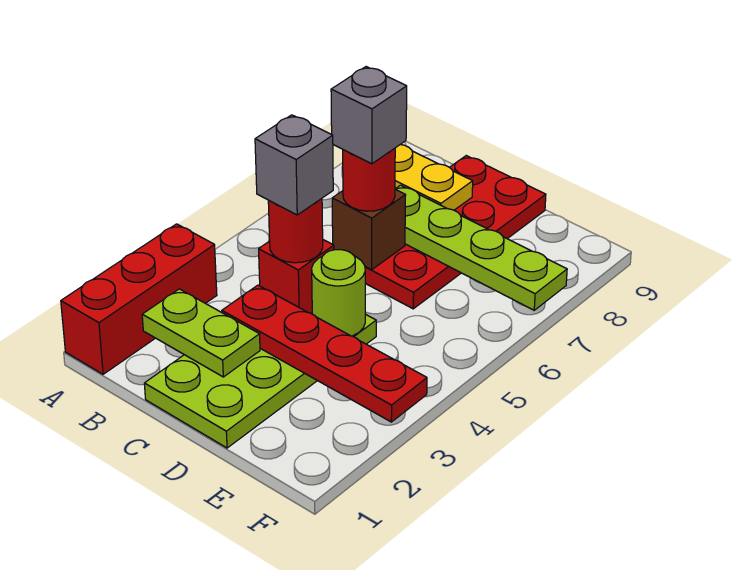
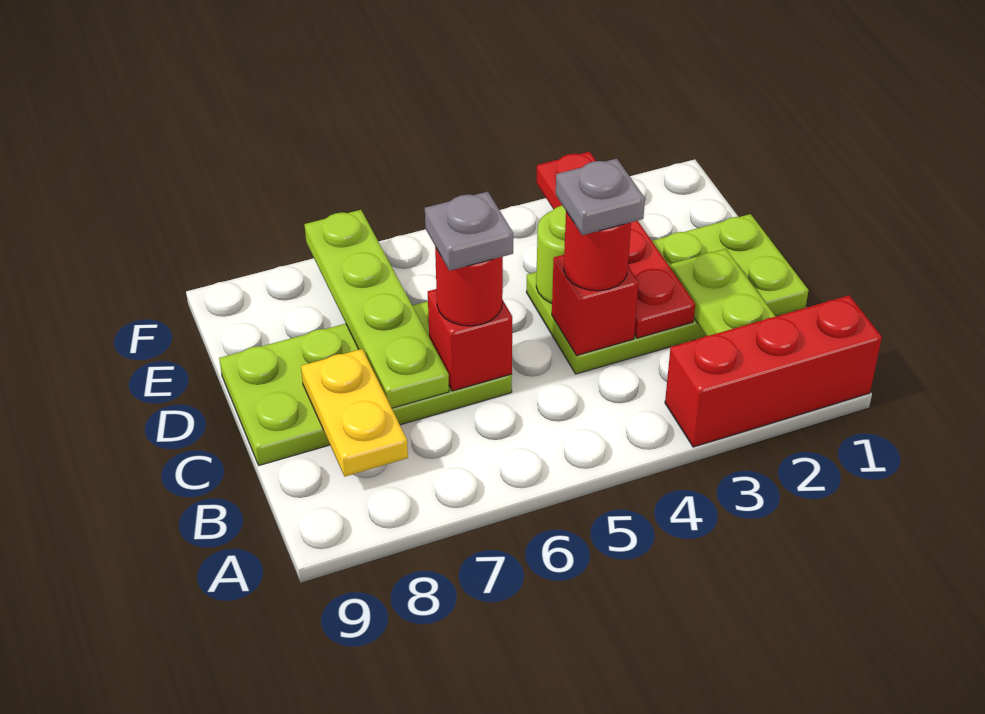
grey 1x1 brick [255,115,333,215] -> grey 1x1 plate [556,159,645,235]
red 2x4 plate [365,156,546,309] -> lime 2x4 plate [219,301,512,465]
brown 1x1 brick [332,189,406,270] -> red 1x1 brick [428,289,512,391]
grey 1x1 brick [331,67,407,164] -> grey 1x1 plate [425,192,513,271]

